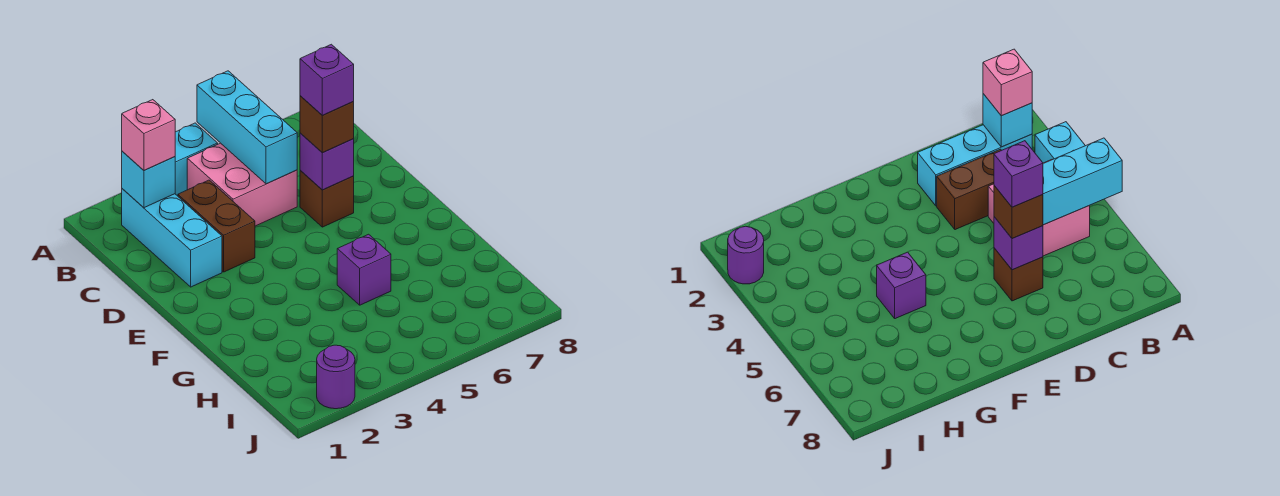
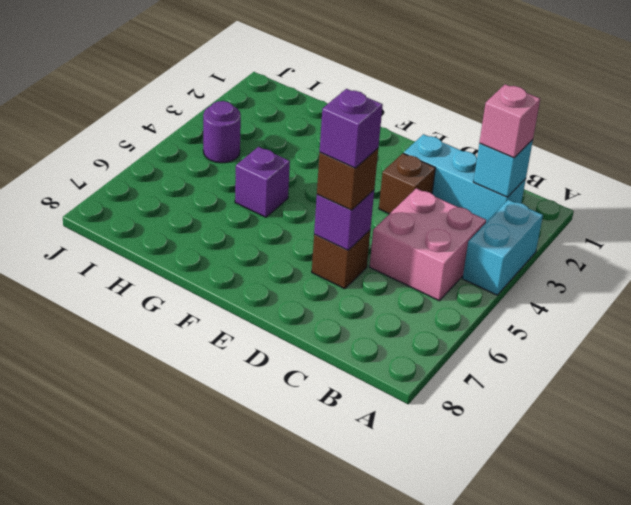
cyan 1x3 brick [197,71,297,184] -> none
brown 1x2 brick [178,180,255,272] -> brown 1x1 brick [379,153,435,214]
purple 1x1 round brick [317,345,355,409] -> purple 1x1 round brick moved to [203,101,241,163]

